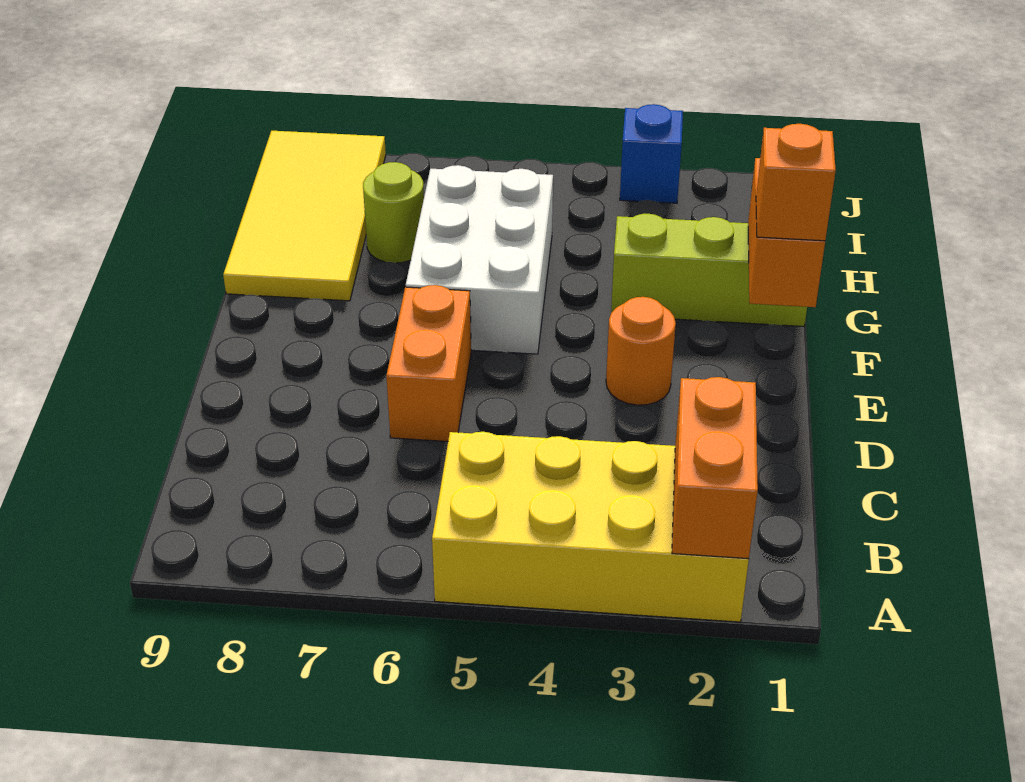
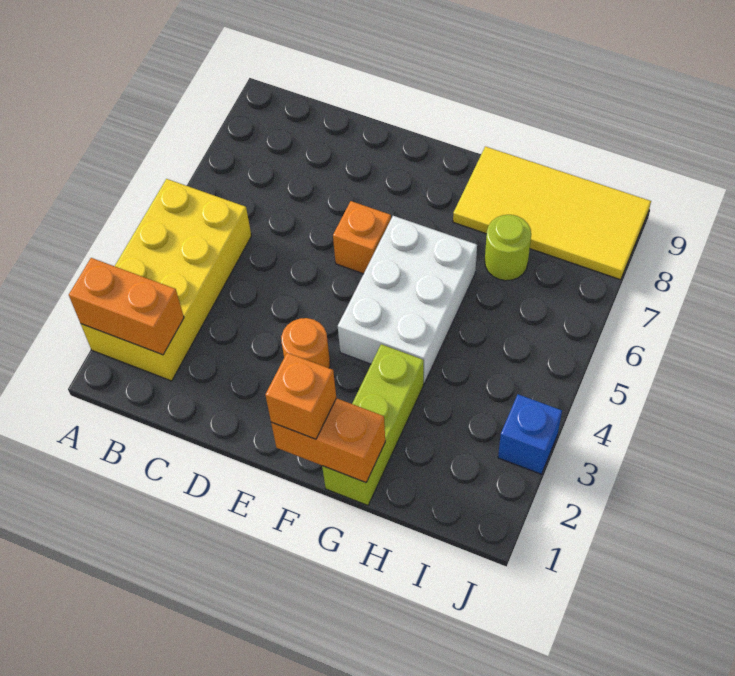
orange 1x2 brick [386,285,471,441] -> orange 1x1 brick [333,201,391,274]
white 2x3 brick [406,165,553,354] -> white 2x3 brick turned to [338,216,477,383]

